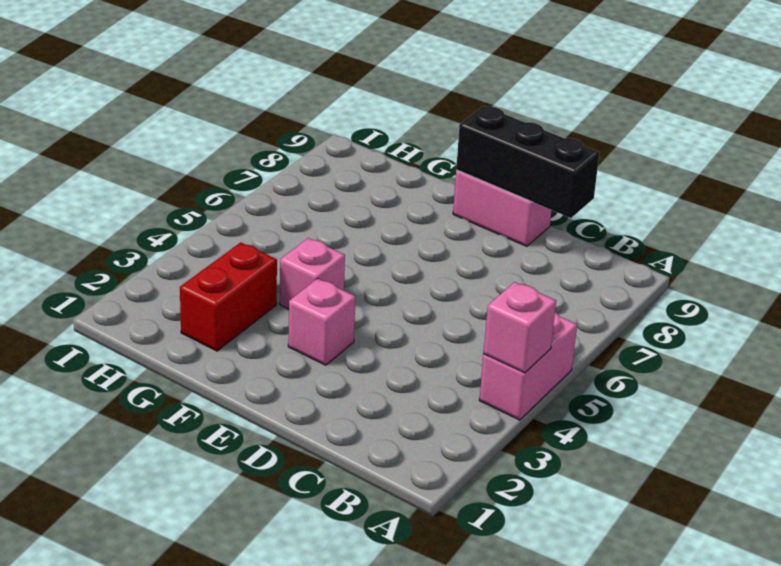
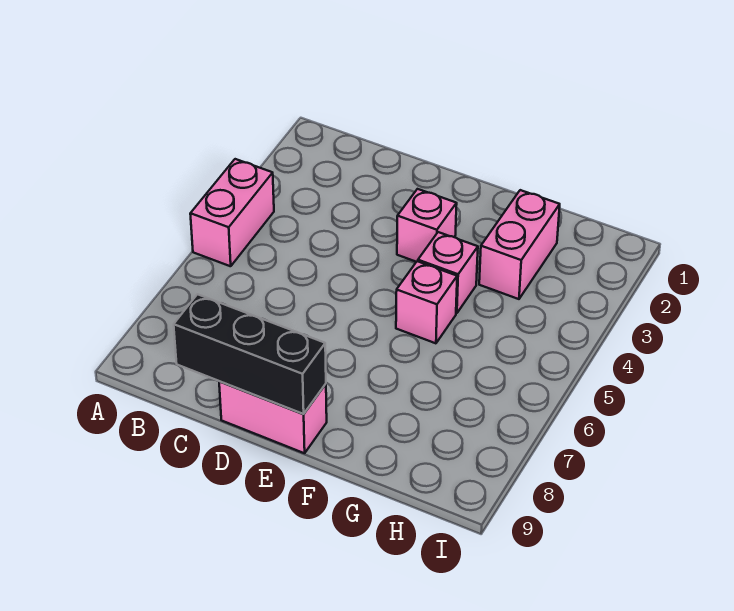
pink 1x1 brick [484,282,556,373] -> pink 1x1 brick moved to [396,261,457,343]
red 1x2 brick [180,242,277,351] -> pink 1x2 brick [479,190,560,299]

